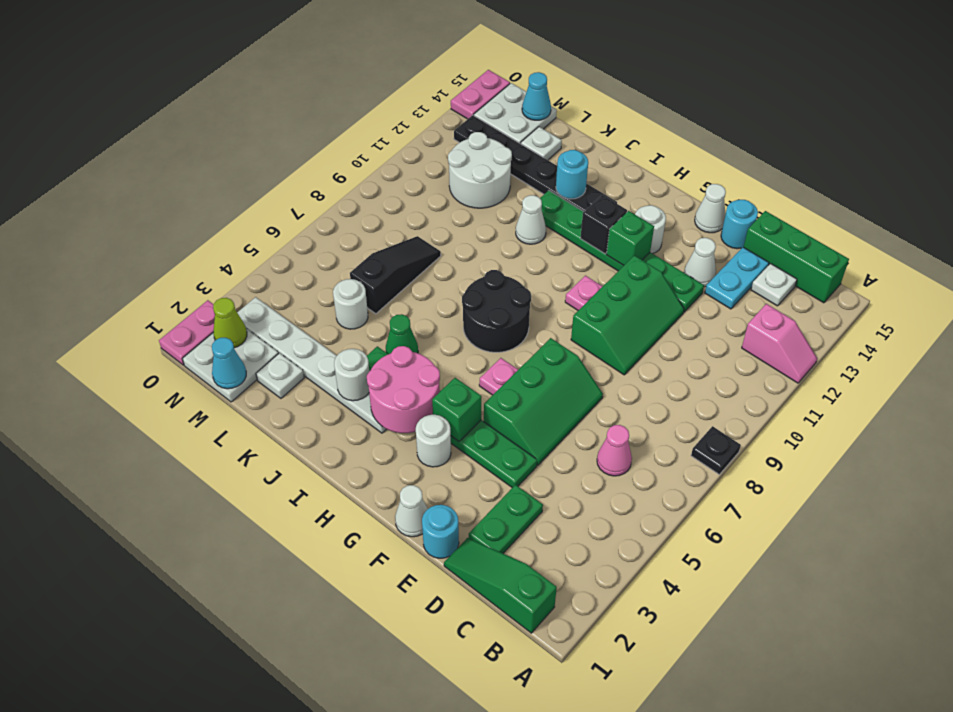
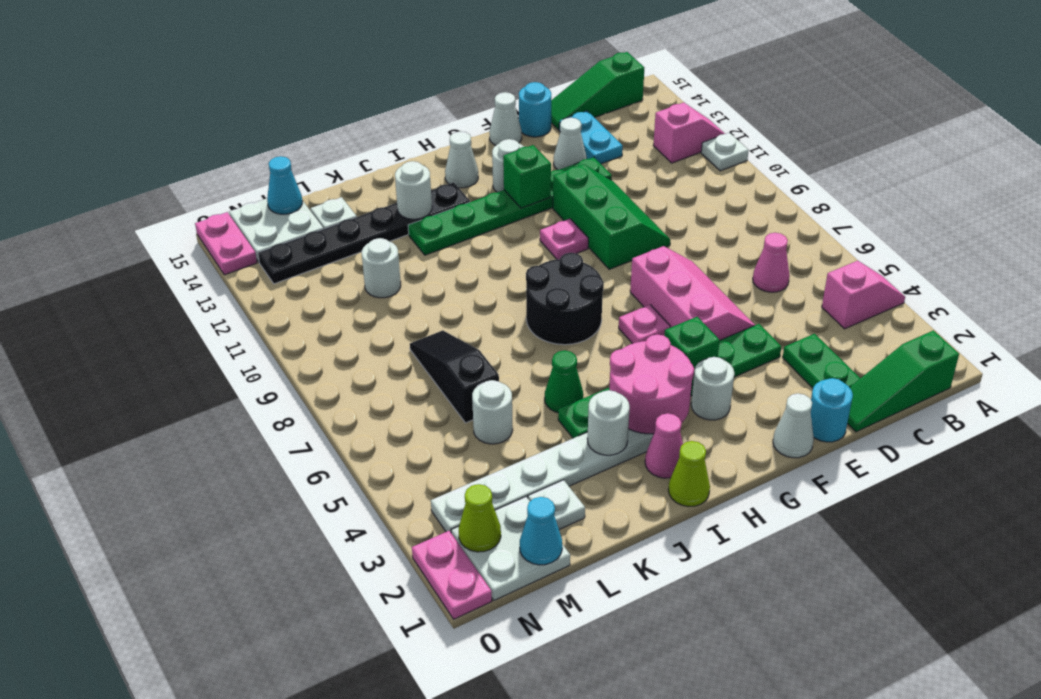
none -> pink 1x2 slope [822,261,905,329]
black 1x1 plate [691,426,741,474] -> none
green 1x3 brick [744,211,849,303] -> green 1x3 slope [551,52,644,130]
white 1x1 plate [751,264,797,306] -> white 1x1 plate moved to [701,133,749,171]
green 2x3 slope [484,338,603,465] -> pink 2x3 slope [630,246,755,340]
black 1x1 brick [580,195,627,254] -> none
none -> lime 1x1 cone [668,441,710,507]
none -> pink 1x1 cone [645,413,683,478]
white 1x1 cone [516,195,546,244] -> white 1x1 cone moved to [445,131,478,188]
cyan 1x1 round brick [556,150,588,199] -> white 1x1 round brick [395,161,432,219]
white 2x2 round brick [448,132,512,208] -> white 1x1 round brick [362,238,401,298]

